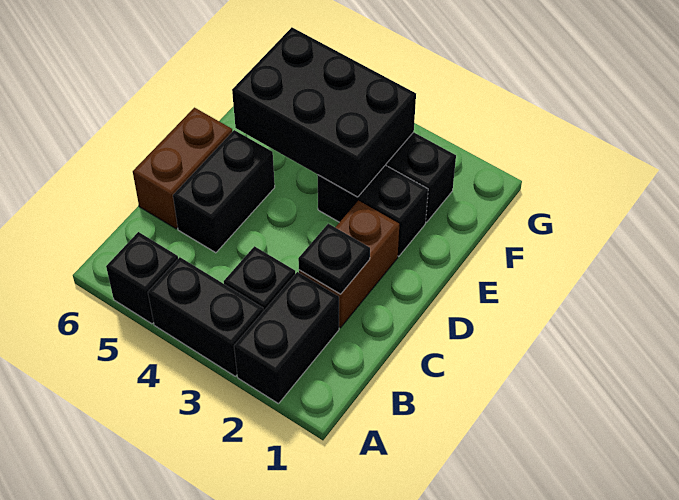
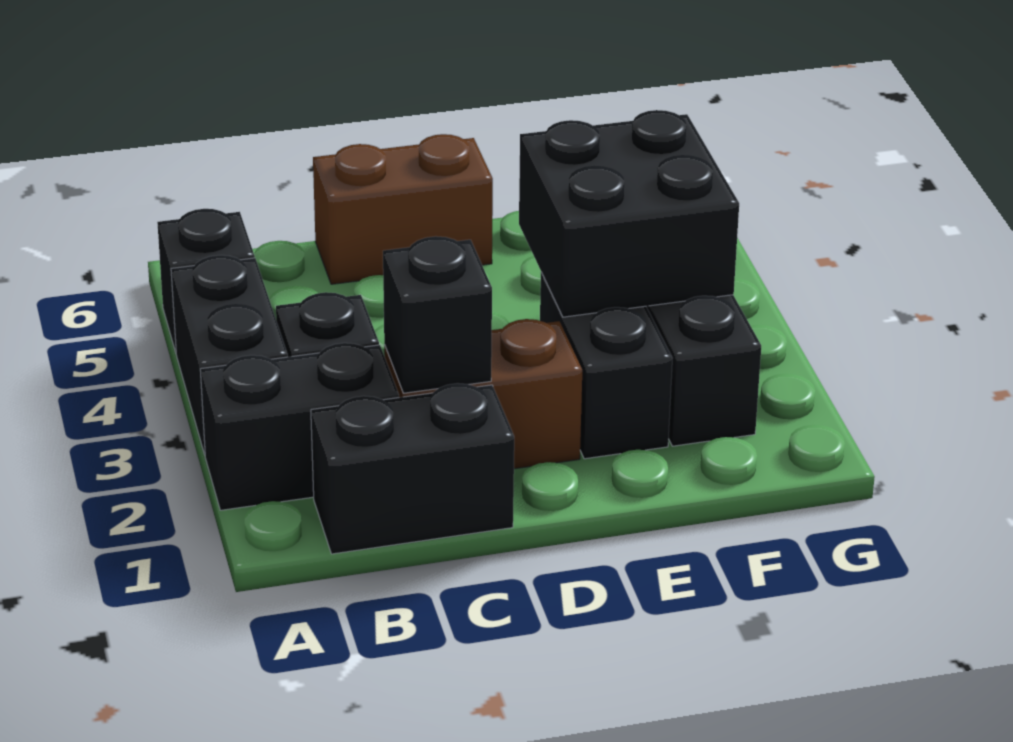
black 1x1 plate [298,224,370,294] -> black 1x1 brick [383,236,492,393]
black 1x2 brick [173,130,275,253] -> black 1x2 brick moved to [311,383,514,554]
black 2x3 brick [232,27,416,197] -> black 2x2 brick [519,110,739,317]

